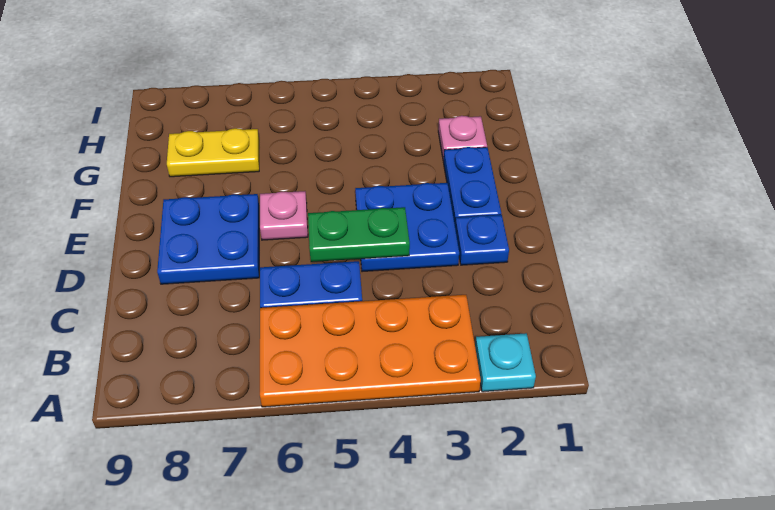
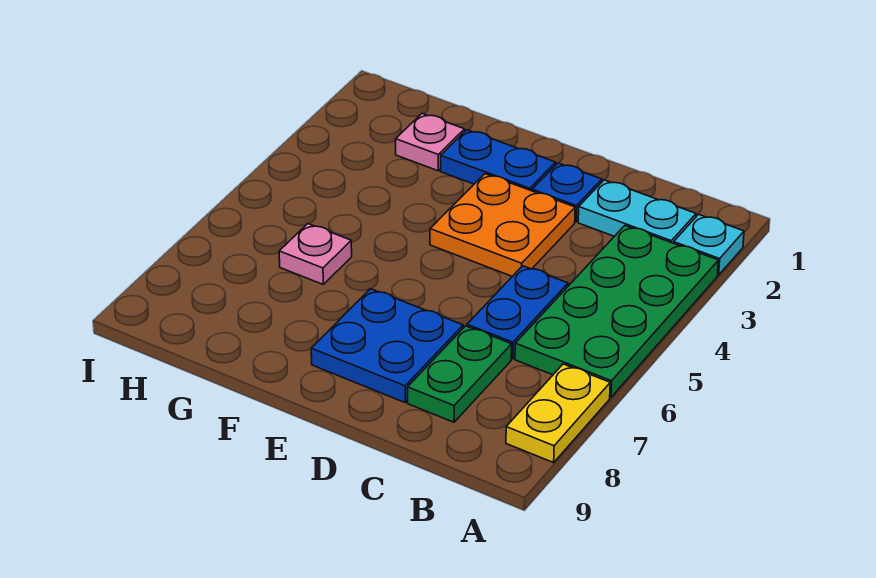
orange 2x4 plate [260,295,481,407] -> green 2x4 plate [515,226,718,397]
none -> cyan 1x2 plate [578,180,696,243]
blue 2x2 plate [355,183,459,272] -> orange 2x2 plate [430,174,575,276]
green 1x2 plate [308,207,410,262] -> green 1x2 plate moved to [408,326,512,422]
pink 1x1 plate [260,191,308,240] -> pink 1x1 plate moved to [279,224,352,284]
yellow 1x2 plate [167,128,259,177] -> yellow 1x2 plate moved to [506,364,610,463]

